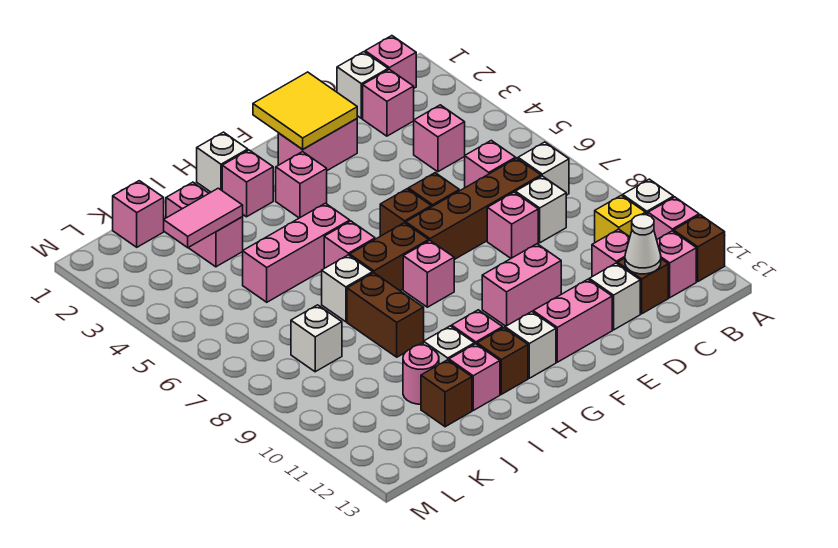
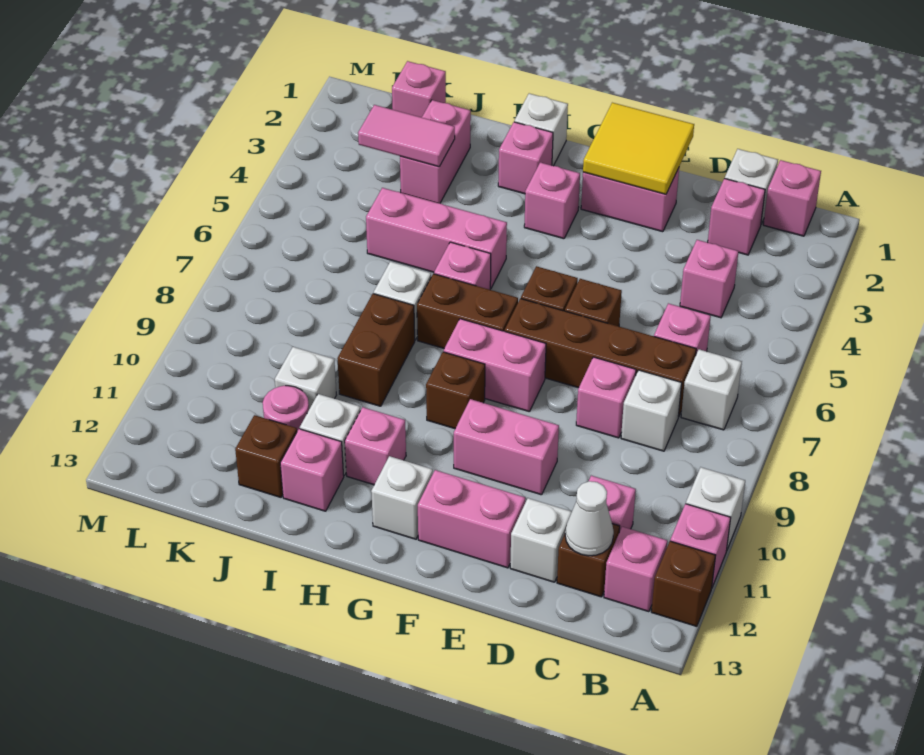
yellow 1x1 brick [595,195,646,242] -> none
pink 1x1 brick [403,241,454,307] -> pink 1x2 brick [444,319,546,412]
brown 1x1 brick [477,328,528,394] -> brown 1x1 brick moved to [426,352,485,429]
white 1x1 brick [291,305,342,372] -> white 1x1 brick moved to [275,347,336,409]

